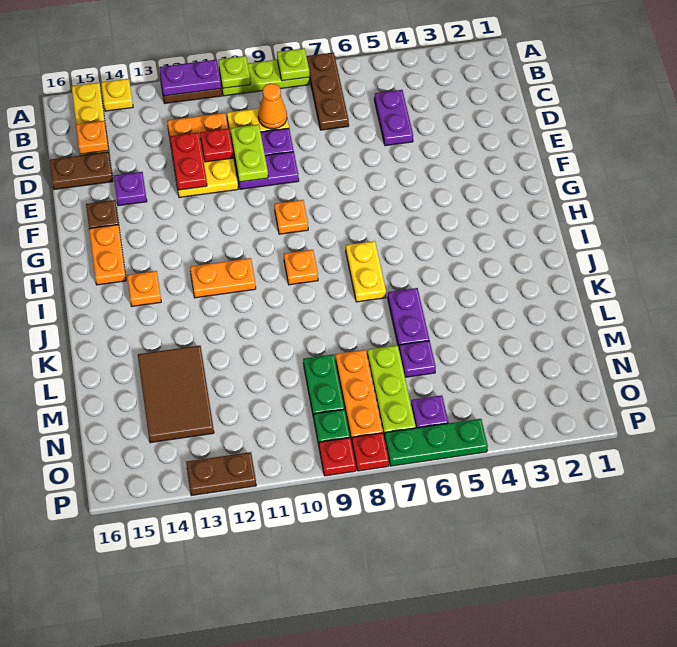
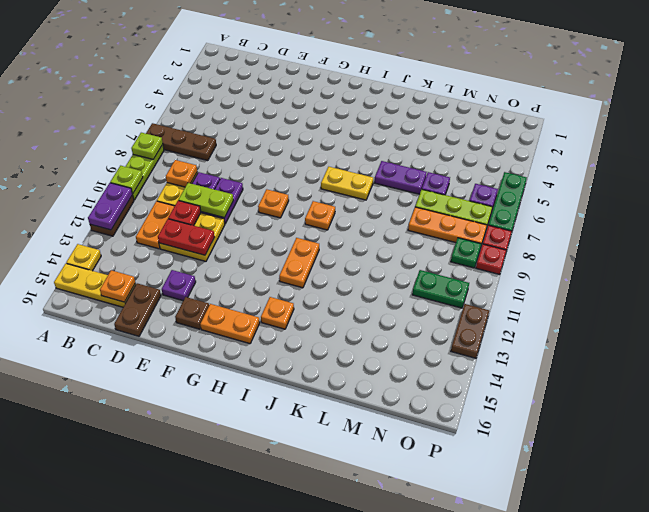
purple 1x2 plate [374,90,413,146] -> none
orange 1x1 cone [258,83,287,129] -> orange 1x1 plate [166,160,197,187]
brown 2x3 tile [138,346,214,443] -> none
green 1x2 plate [303,354,345,418] -> green 1x2 plate moved to [412,270,469,308]

